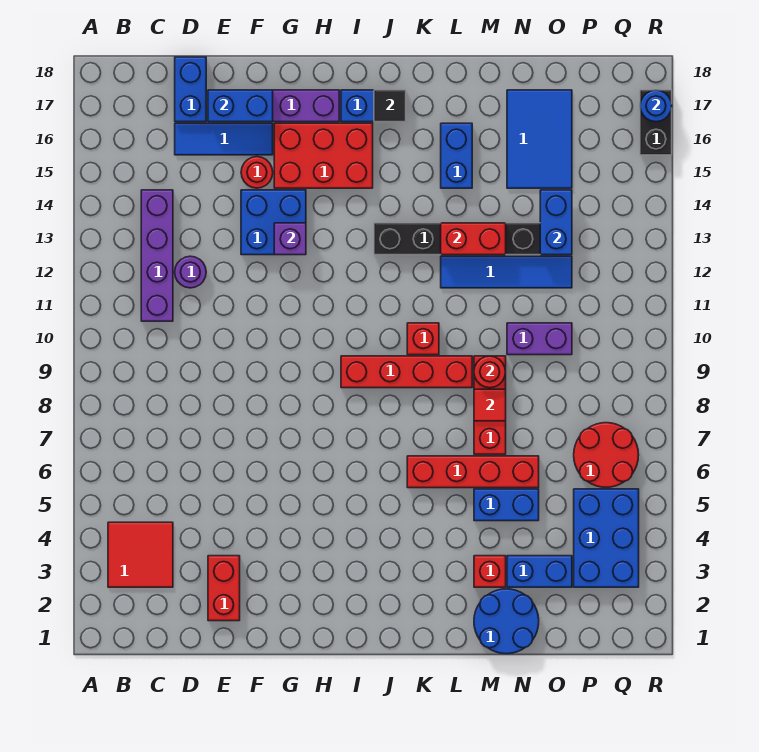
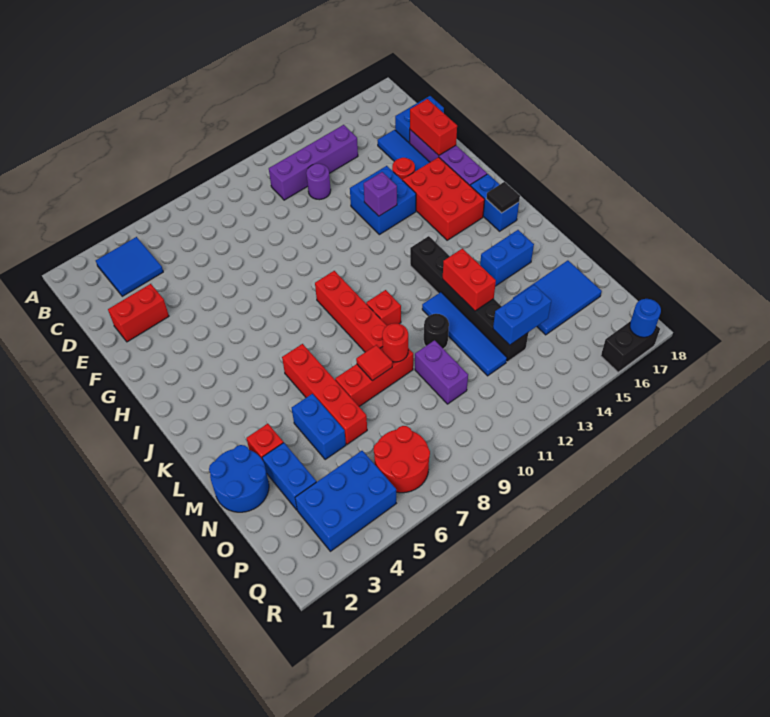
red 2x2 tile [108,522,173,587] -> blue 2x2 tile [96,237,163,296]
blue 1x2 brick [208,90,273,122] -> red 1x2 brick [410,99,457,155]
none -> black 1x1 round brick [424,314,449,349]

